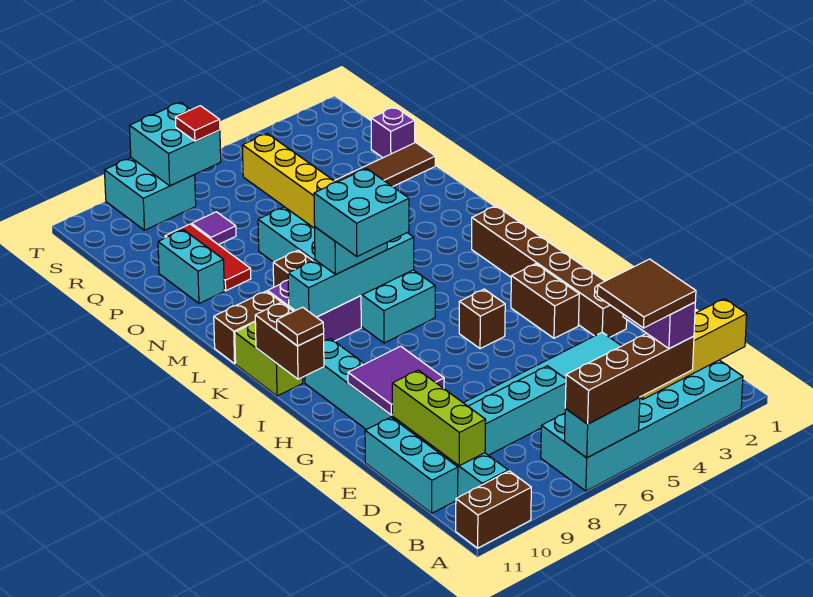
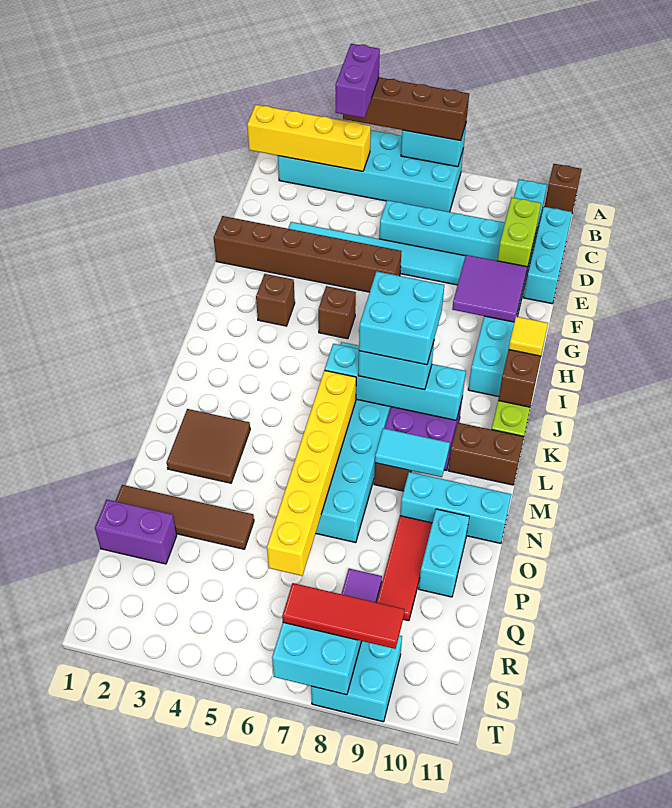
brown 2x2 tile [597,259,696,328] -> brown 2x2 tile moved to [167,409,250,483]
brown 1x2 brick [456,471,531,548] -> brown 1x1 brick [545,164,582,212]
lime 1x3 brick [392,370,486,466] -> lime 1x2 brick [497,198,541,268]
brown 1x6 brick [472,206,627,337] -> brown 1x6 brick turned to [214,216,401,292]
brown 1x2 brick [511,264,579,338] -> brown 1x1 brick [256,274,295,326]
brown 1x1 tile [277,307,324,346] -> yellow 1x1 tile [509,317,548,356]
none -> cyan 1x2 tile [375,428,450,477]
none -> cyan 1x3 brick [400,472,511,543]
purple 1x1 brick [371,107,415,158] -> purple 1x2 brick [95,500,177,564]
red 1x1 tile [175,106,220,141] -> red 1x3 tile [282,583,405,649]

